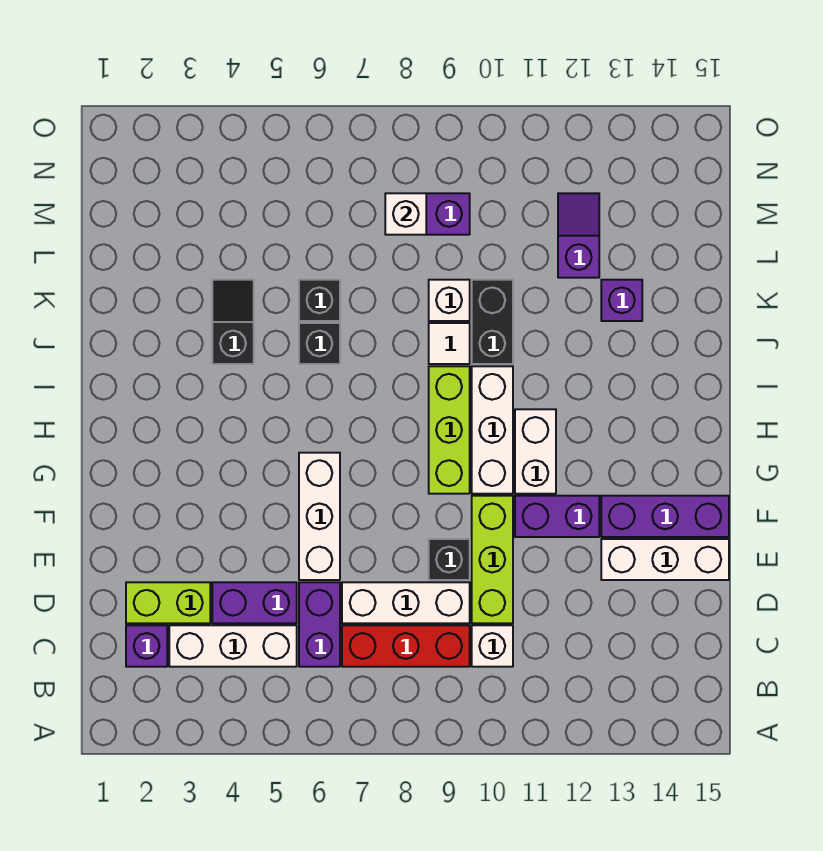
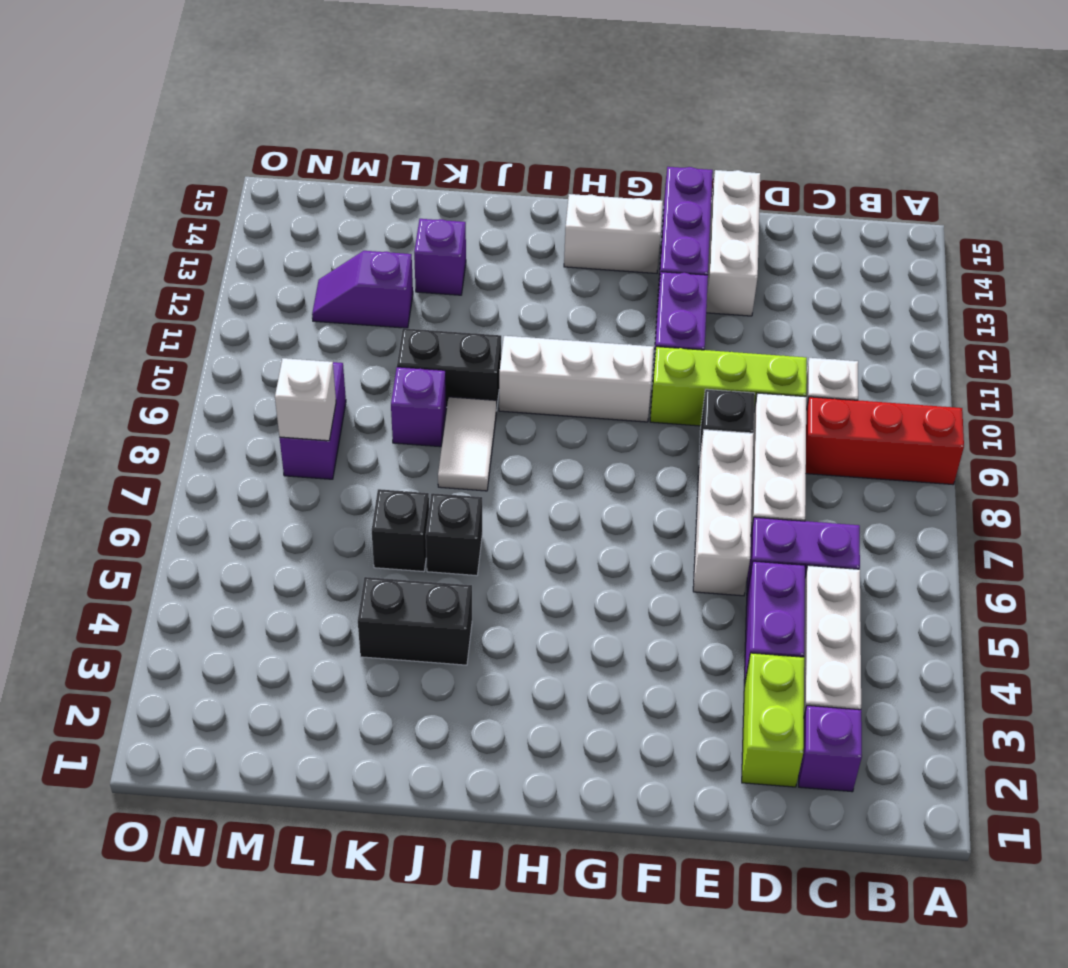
red 1x3 brick [342,625,470,667] -> red 1x3 brick turned to [806,397,964,485]
white 1x3 brick [299,453,340,580] -> white 1x3 brick turned to [693,430,754,596]
lime 1x3 brick [429,366,470,494] -> none
white 1x2 brick [515,409,556,494] -> white 1x2 brick moved to [564,194,663,273]
black 1x2 slope [212,280,254,364] -> black 1x2 brick [358,577,472,665]
white 1x1 tile [429,323,470,364] -> white 1x2 tile [438,397,497,491]
white 1x1 brick [429,280,470,321] -> purple 1x1 brick [391,367,446,447]

